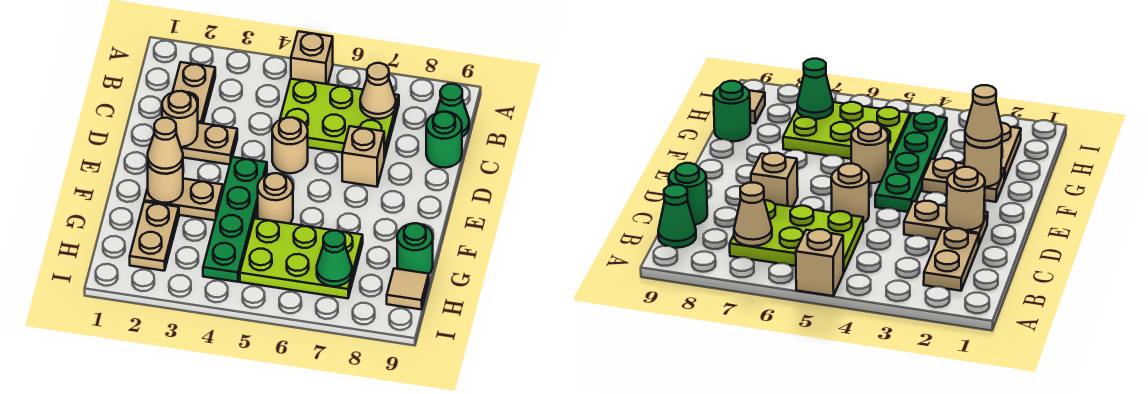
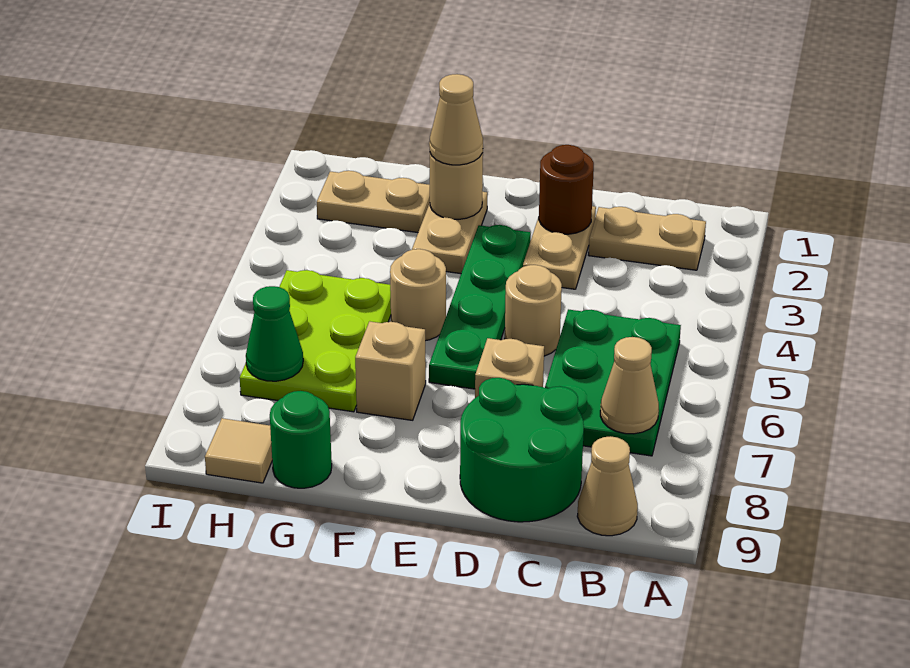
tan 1x1 brick [291,31,333,84] -> tan 1x1 brick moved to [355,321,426,420]
lime 2x3 plate [280,79,399,159] -> green 2x3 plate [545,309,681,456]
green 1x1 cone [436,84,469,137] -> tan 1x1 cone [577,436,638,536]
green 1x1 round brick [426,112,462,168] -> green 2x2 round brick [460,378,584,522]
tan 1x1 round brick [162,91,198,147] -> brown 1x1 round brick [539,145,594,234]
green 1x4 plate [203,157,267,282] -> green 1x4 plate turned to [429,225,531,389]

